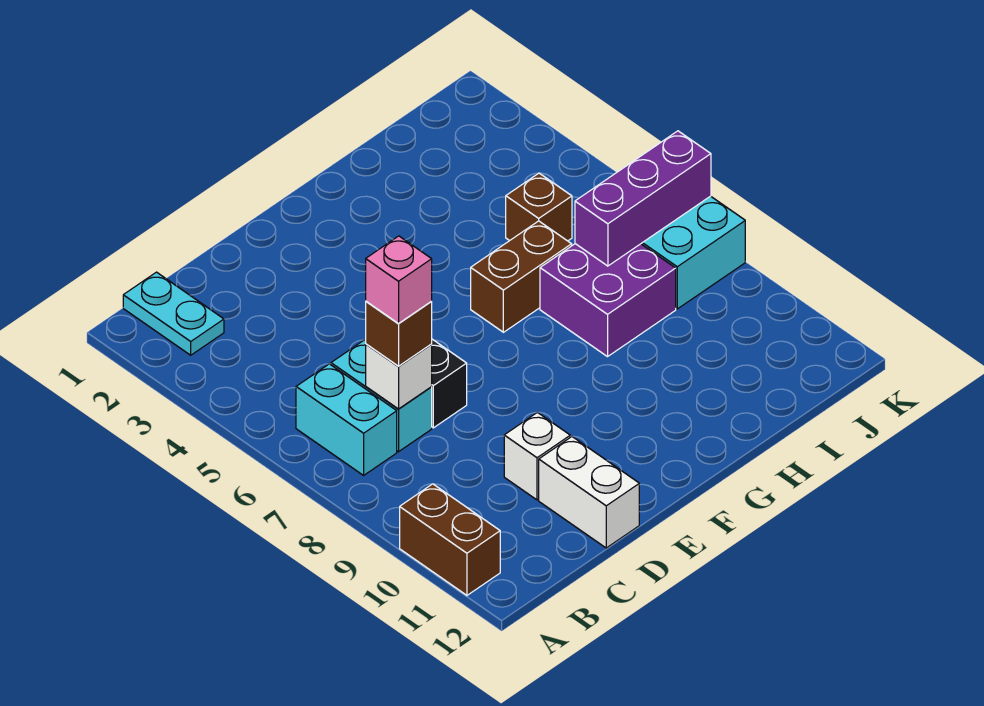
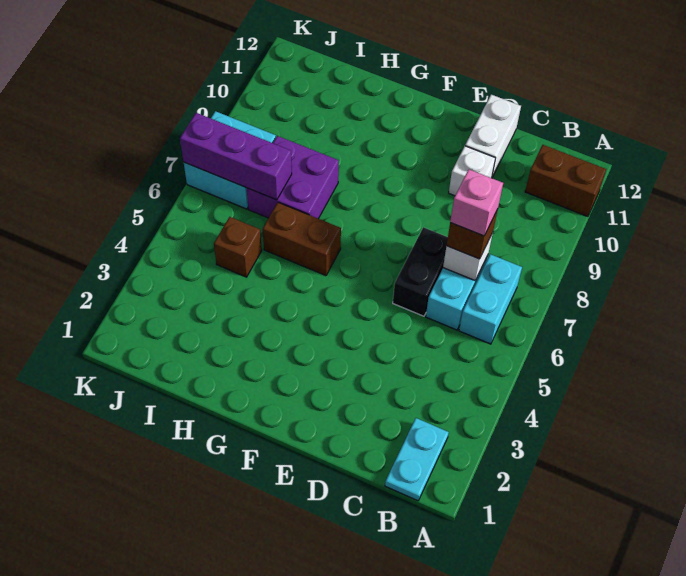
brown 1x2 brick [400,484,500,595] -> brown 1x2 brick turned to [525,145,606,217]

